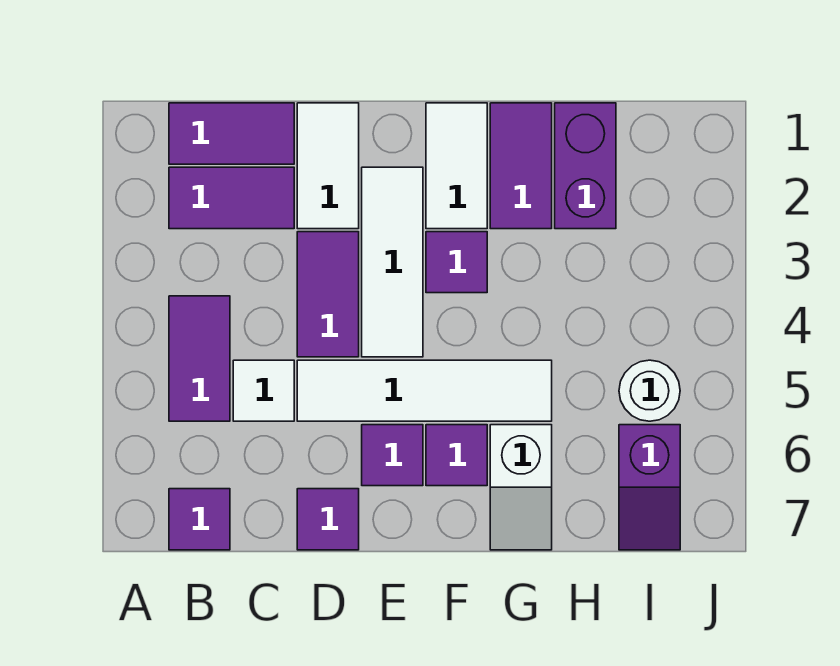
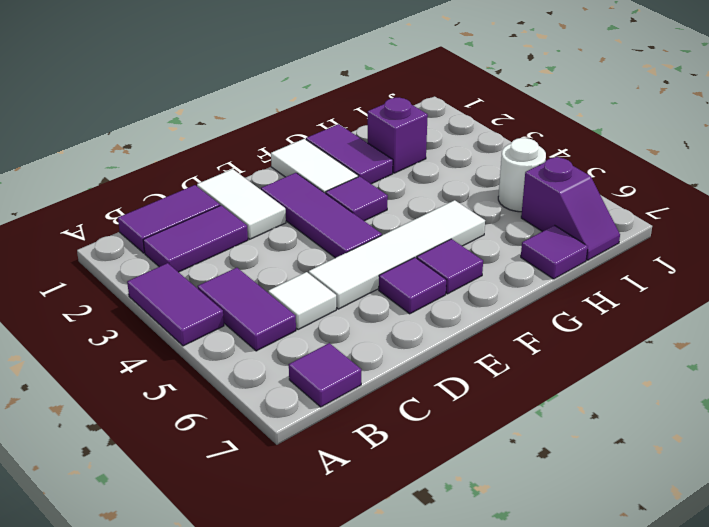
purple 1x2 tile [297,232,359,357] -> purple 1x2 tile moved to [127,263,224,346]
purple 1x1 tile [297,489,359,550] -> purple 1x1 tile moved to [521,225,588,279]
white 1x3 tile [362,167,423,357] -> purple 1x3 tile [261,173,382,258]
white 1x2 slope [490,425,552,550] -> none
purple 1x2 brick [555,103,616,229] -> purple 1x1 brick [368,98,428,173]

